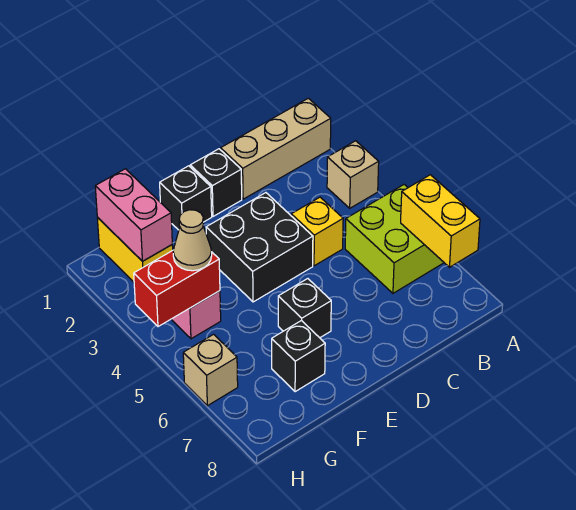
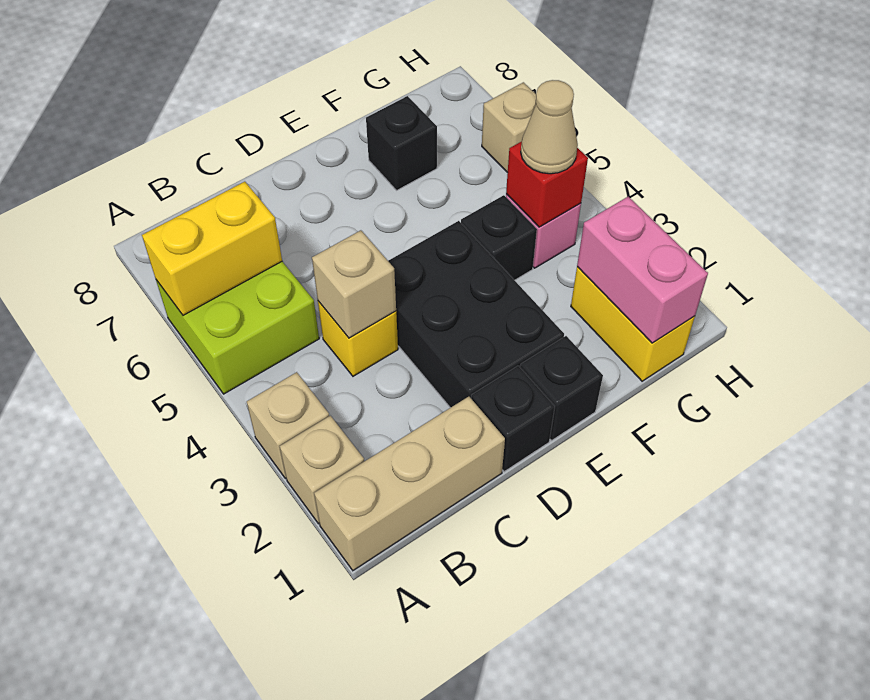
none -> tan 1x1 brick [280,416,364,524]
yellow 1x2 brick [401,175,480,267] -> yellow 1x2 brick turned to [142,182,282,315]
none -> tan 1x1 brick [312,230,396,338]
black 2x2 brick [206,193,313,302] -> black 2x3 brick [388,221,564,408]
black 1x1 brick [278,279,331,338] -> black 1x1 brick moved to [461,195,537,280]
red 1x2 brick [134,251,220,327] -> red 1x1 brick [506,142,588,227]

